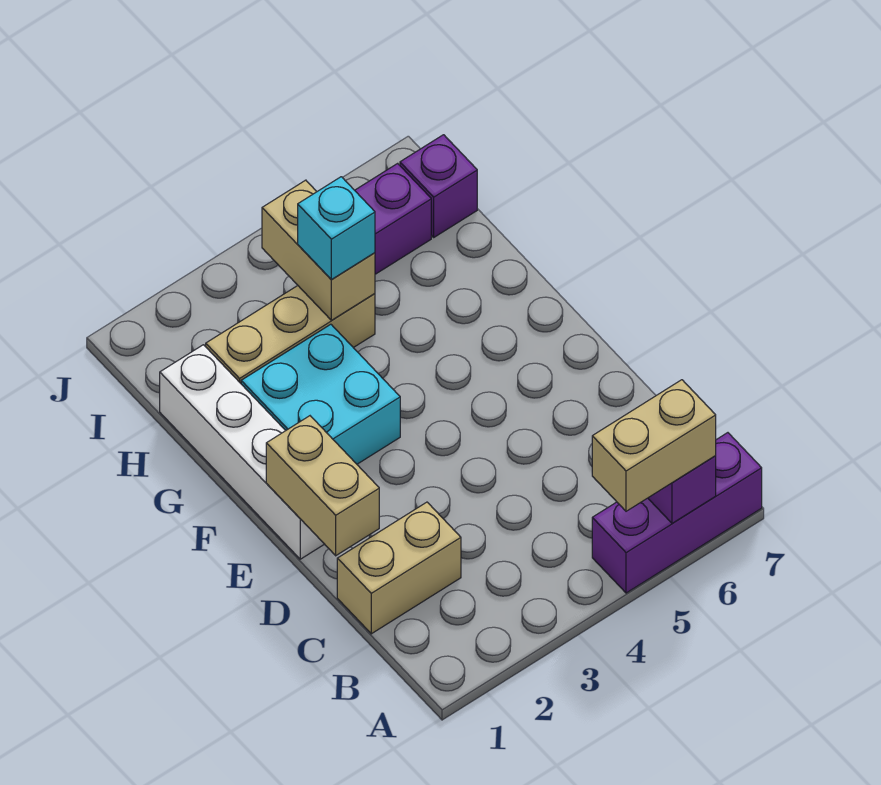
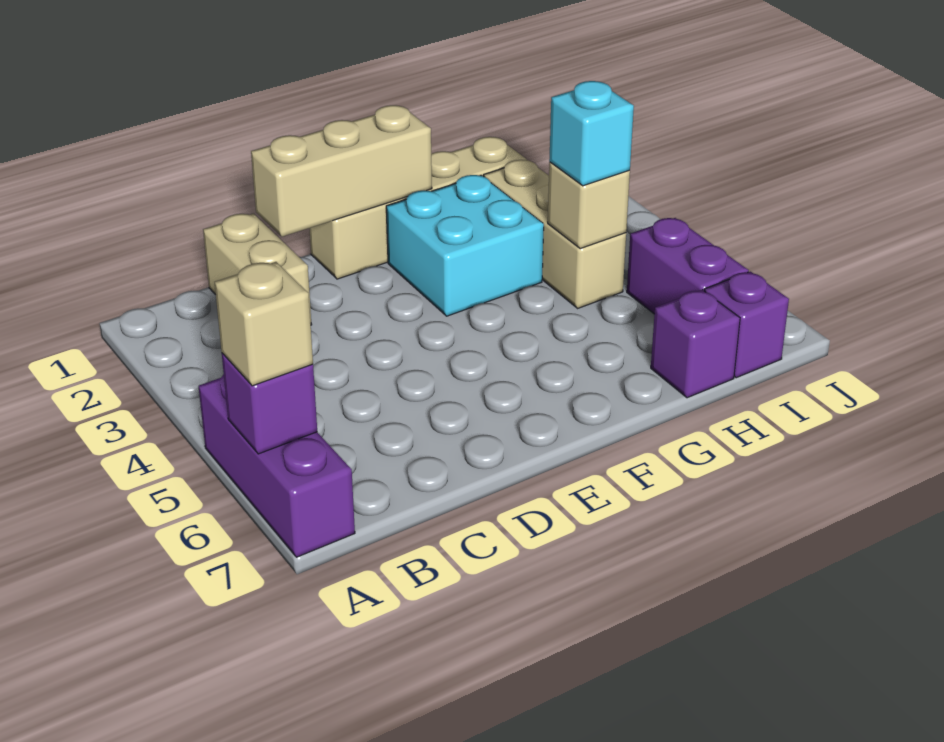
tan 1x2 brick [592,380,716,511] -> tan 1x1 brick [215,262,313,386]
tan 1x2 brick [266,416,379,556] -> tan 1x3 brick [251,105,432,237]
white 1x4 brick [160,345,324,559] -> tan 1x4 brick [309,137,527,279]
tan 1x2 brick [262,180,375,320] -> tan 1x1 brick [548,162,630,249]
none -> purple 1x1 brick [651,290,740,398]

